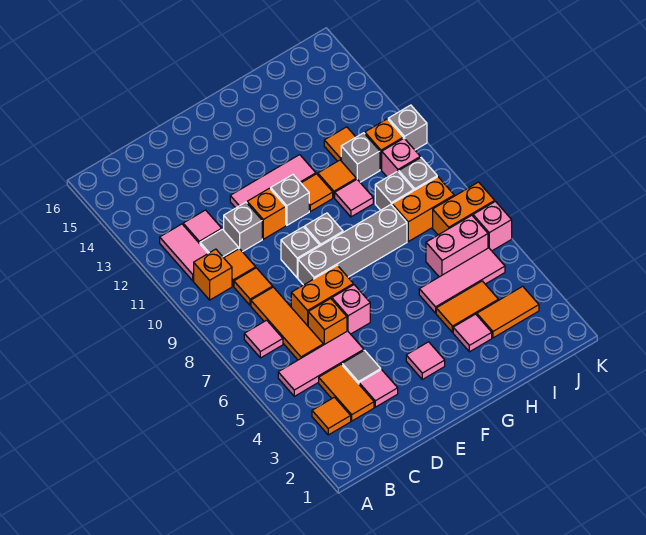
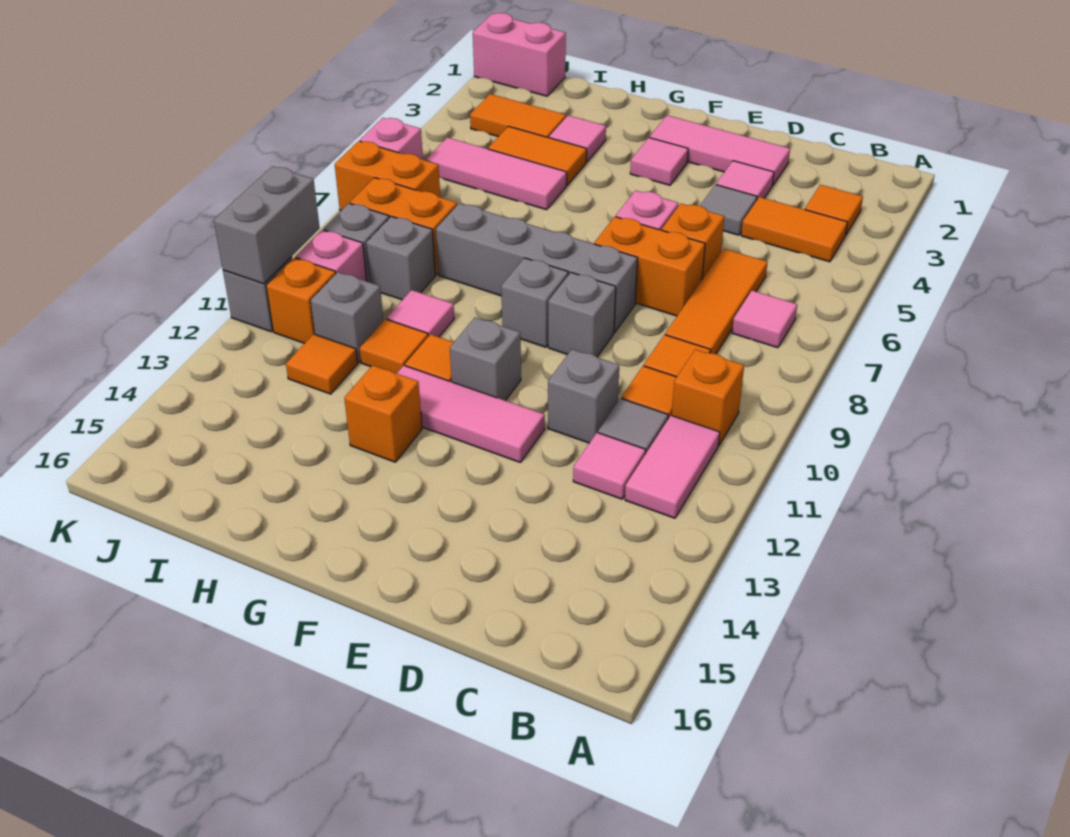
pink 1x3 tile [278,331,364,396] -> pink 1x3 tile moved to [650,115,790,185]
orange 1x2 tile [319,364,374,421] -> orange 1x2 tile turned to [741,197,847,262]
orange 1x1 brick [247,188,286,239] -> orange 1x1 brick moved to [344,365,422,462]
pink 1x2 brick [426,215,488,277] -> pink 1x2 brick moved to [473,13,566,96]
none -> grey 1x2 brick [214,166,320,284]

